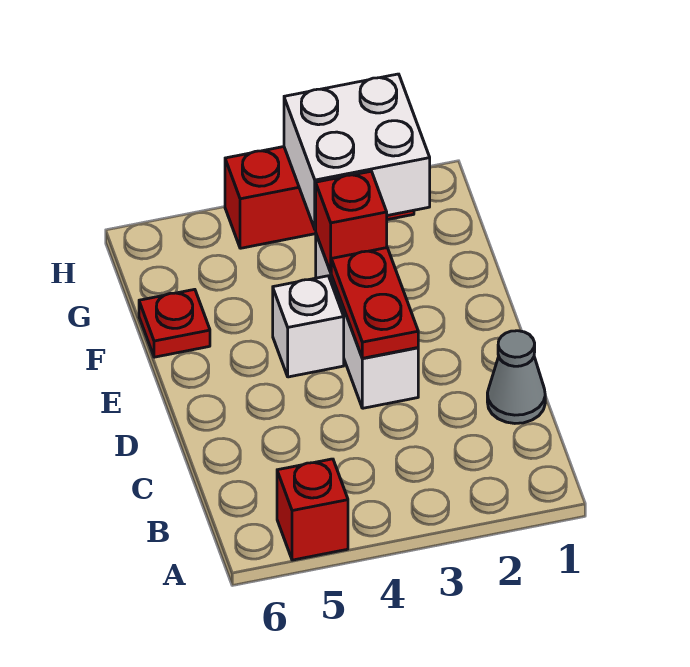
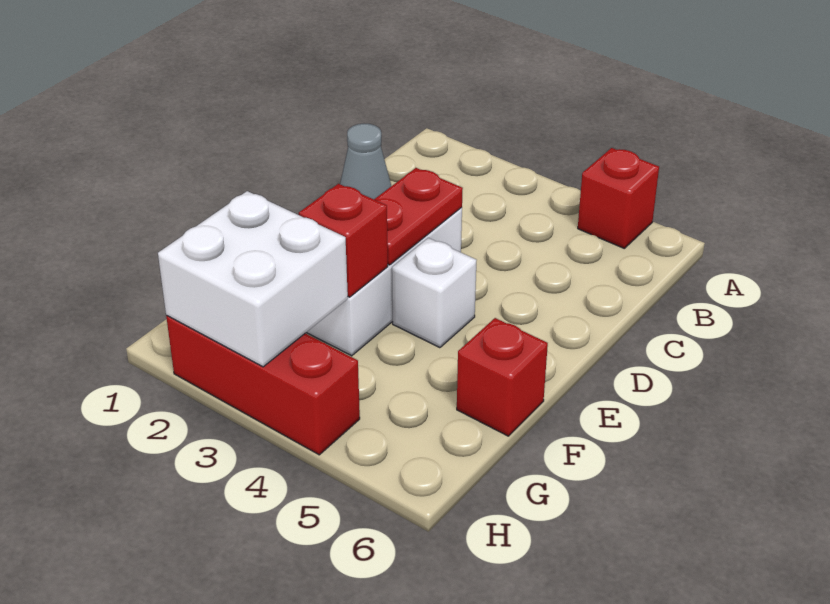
red 1x1 plate [139,289,210,357] -> red 1x1 brick [457,318,548,436]

